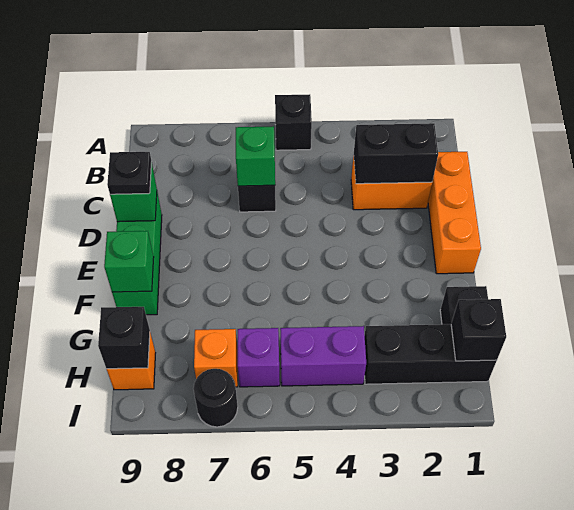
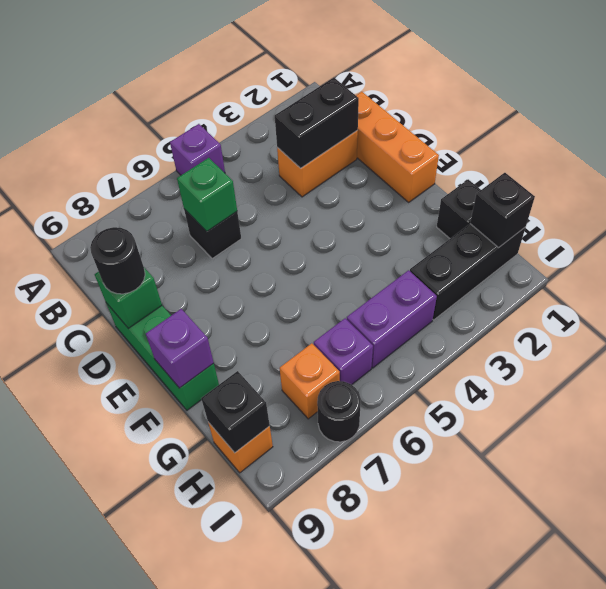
black 1x1 brick [275,94,312,150] -> purple 1x1 brick [170,124,225,175]
black 1x1 plate [107,152,152,194] -> black 1x1 round brick [90,227,145,294]
green 1x1 brick [104,231,154,292] -> purple 1x1 brick [146,309,214,388]

